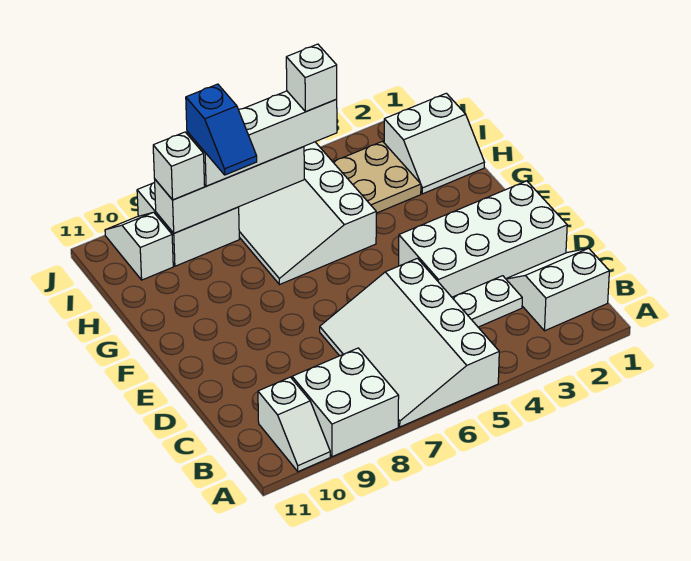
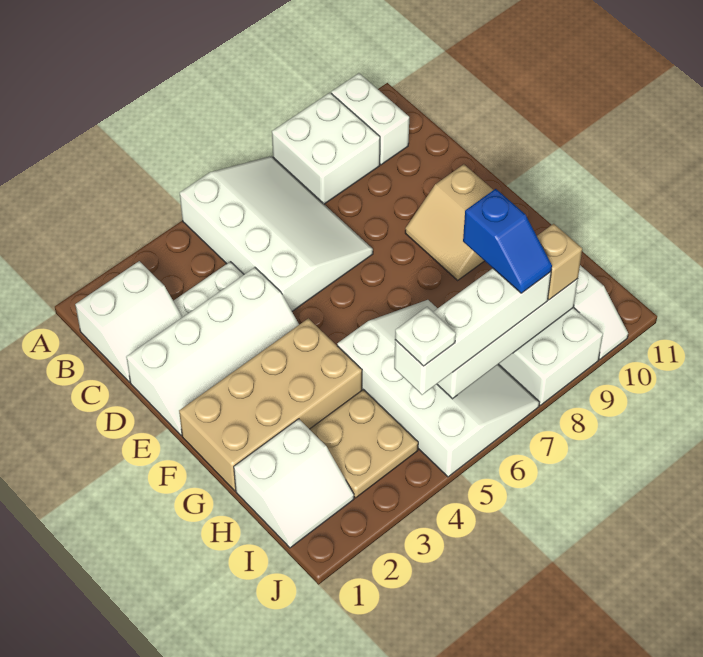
white 1x2 slope [258,377,330,472] -> white 1x2 brick [331,73,409,165]
white 2x4 brick [399,181,567,297] -> white 2x4 slope [126,267,299,436]
none -> tan 2x2 slope [405,164,493,280]
none -> tan 2x4 brick [179,318,362,491]
white 2x2 slope [384,93,485,194] -> white 2x2 slope turned to [234,419,354,548]
blue 1x2 slope [186,84,257,175] -> blue 1x2 slope turned to [463,189,552,293]
white 1x1 brick [286,44,337,112] -> white 1x1 plate [395,307,456,366]
white 1x1 brick [153,132,205,200] -> tan 1x1 brick [537,224,582,300]

